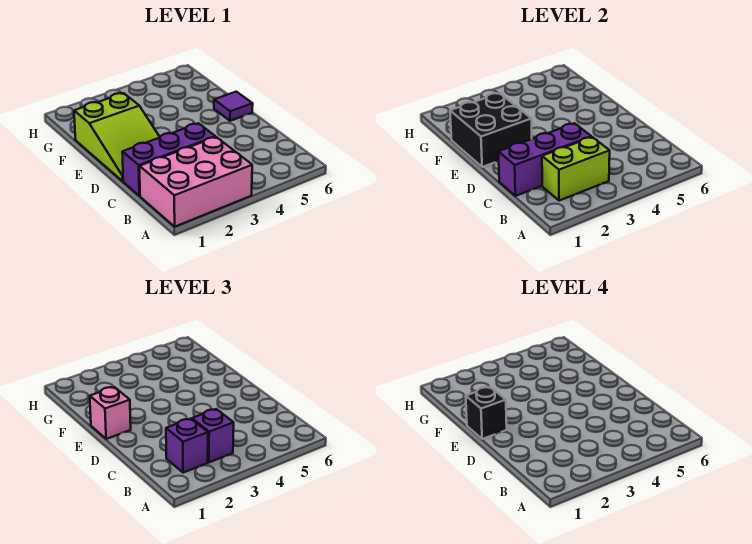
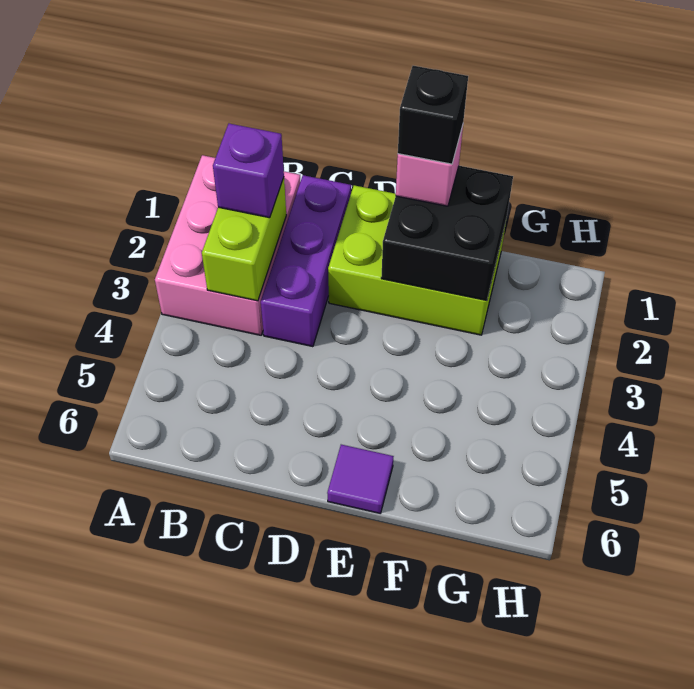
purple 1x1 brick [192,409,234,462] -> none
purple 1x3 brick [498,123,591,196] -> none
lime 2x3 slope [74,93,160,181] -> lime 2x3 brick [328,185,506,335]

